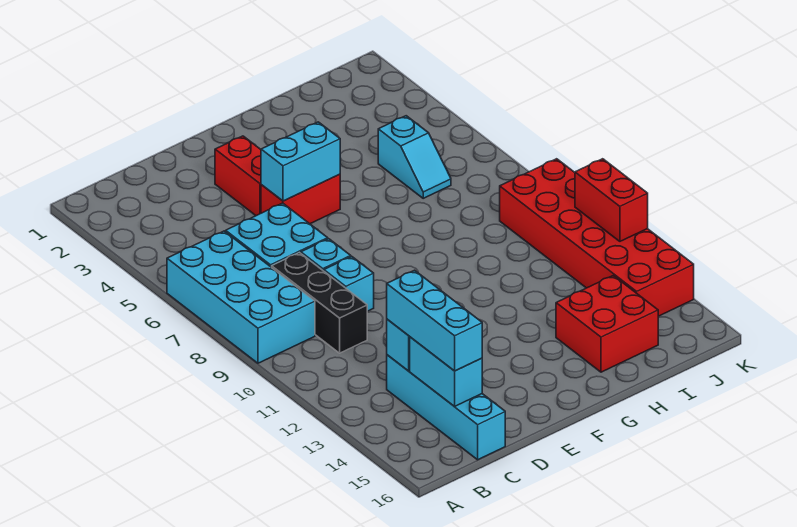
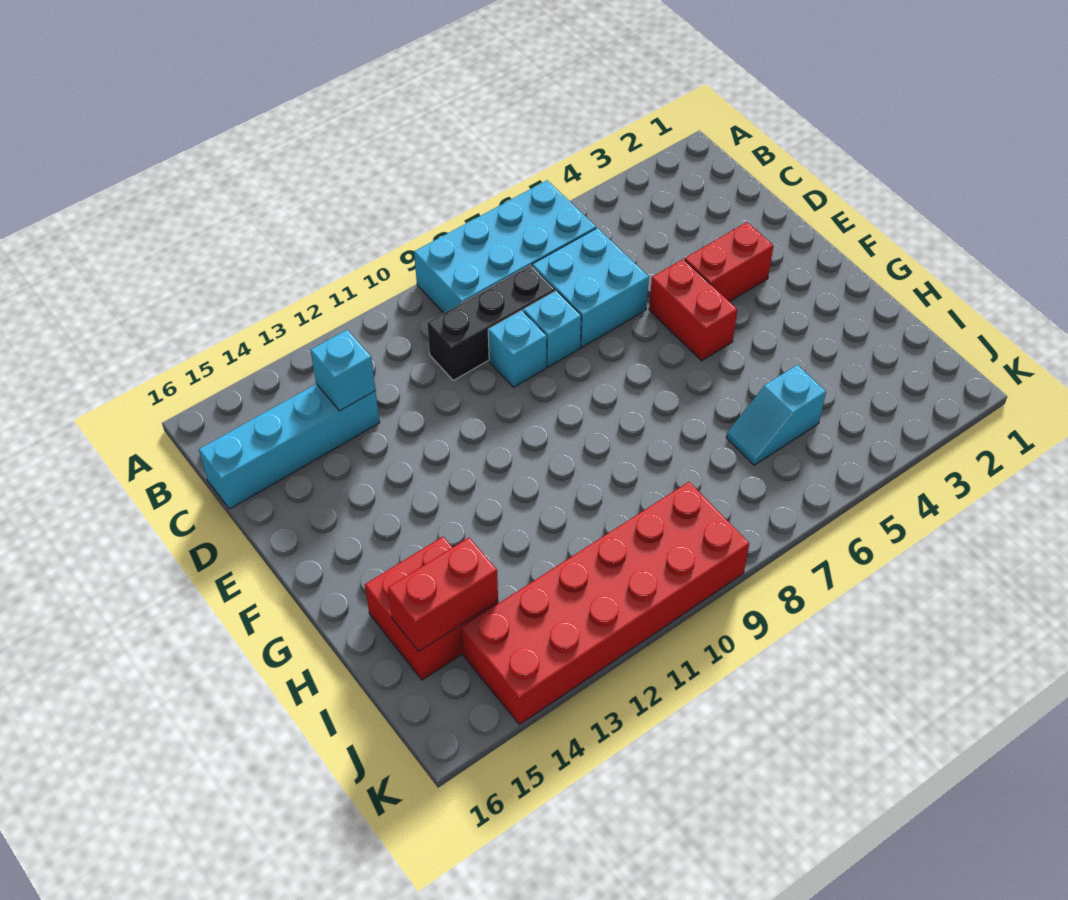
cyan 1x3 brick [387,270,482,371] -> none
cyan 1x2 brick [410,337,482,407] -> none
cyan 1x2 brick [261,122,340,201] -> none
red 1x2 brick [575,159,648,241] -> red 1x2 brick moved to [388,538,498,651]

